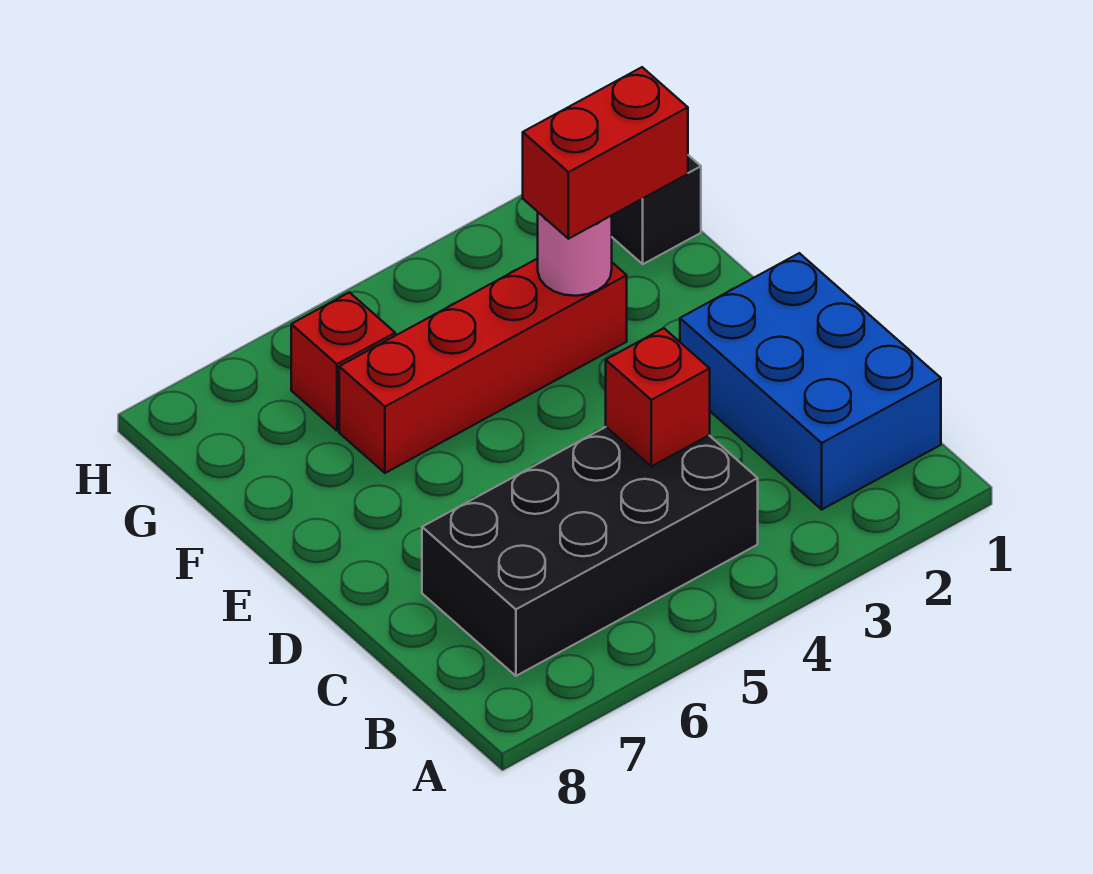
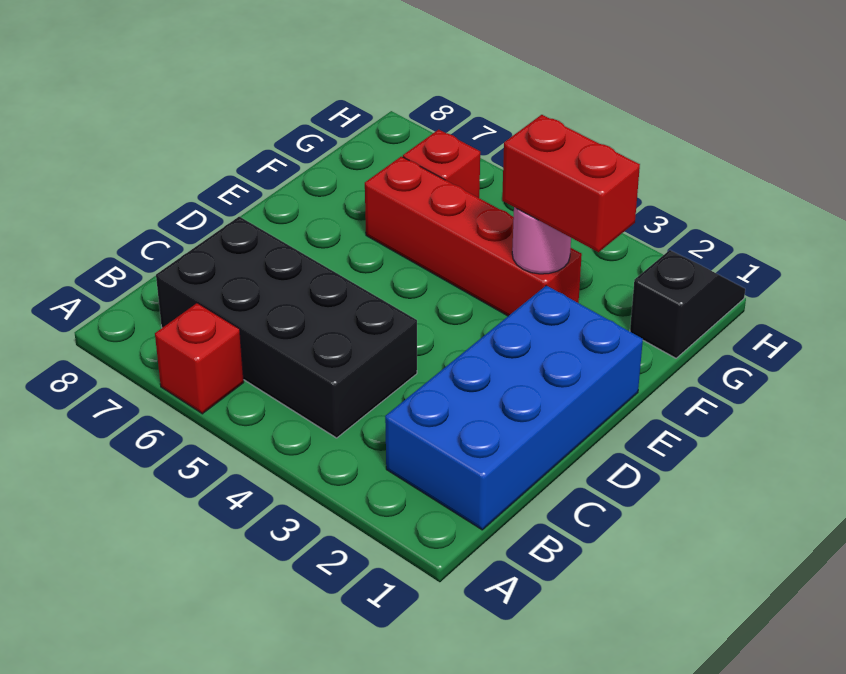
blue 2x3 brick [680,253,941,509] -> blue 2x4 brick [385,285,643,530]
red 1x1 brick [606,328,710,466] -> red 1x1 brick moved to [155,303,244,414]

